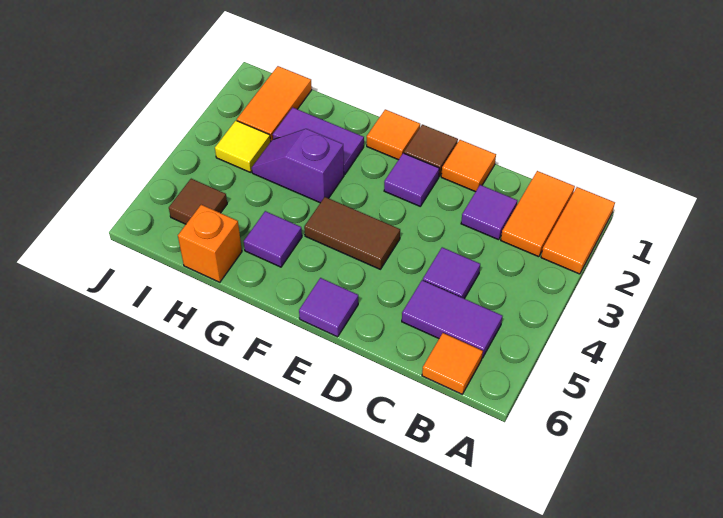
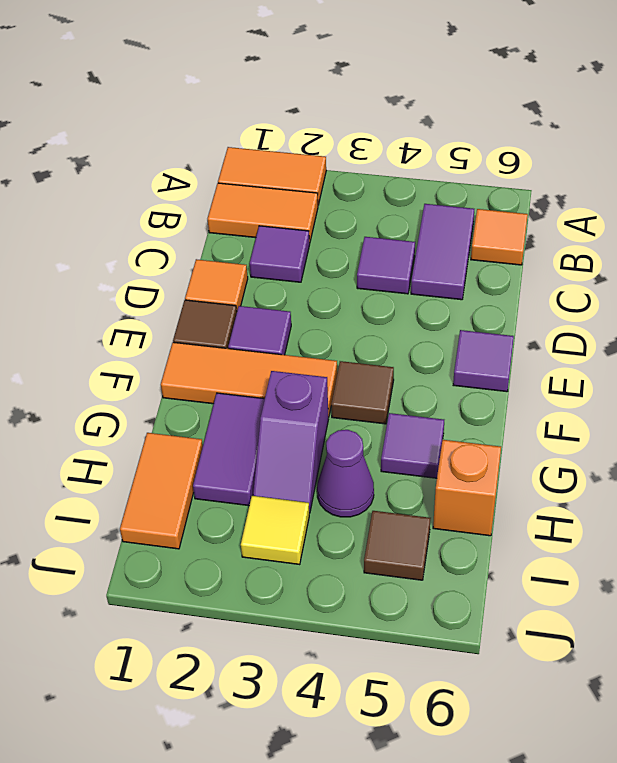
brown 1x2 tile [304,197,400,269] -> brown 1x1 tile [331,361,394,424]
orange 1x1 tile [367,109,420,160] -> orange 1x3 tile [161,342,337,417]
none -> purple 1x1 cone [317,430,374,517]
orange 1x2 tile [237,66,312,141] -> orange 1x2 tile turned to [120,433,203,549]

